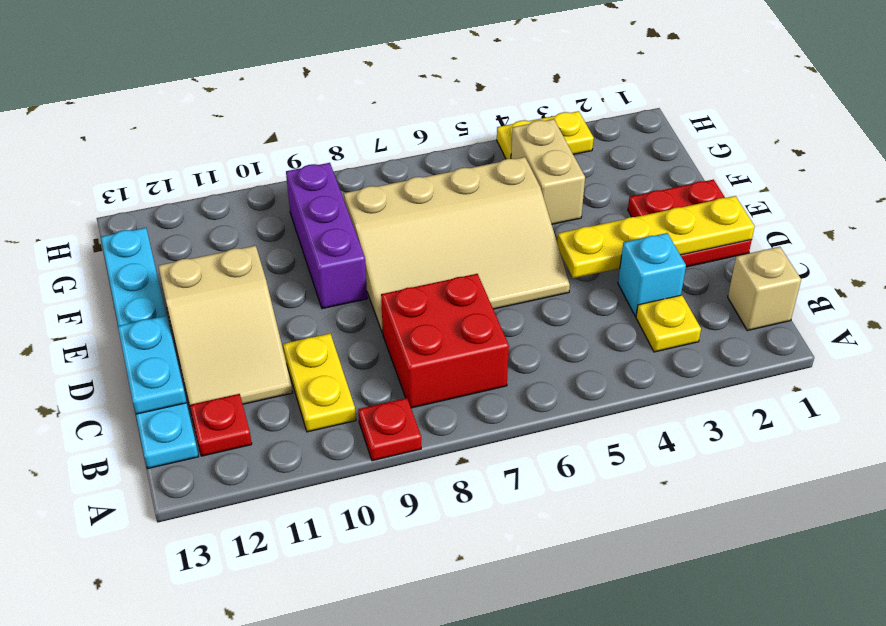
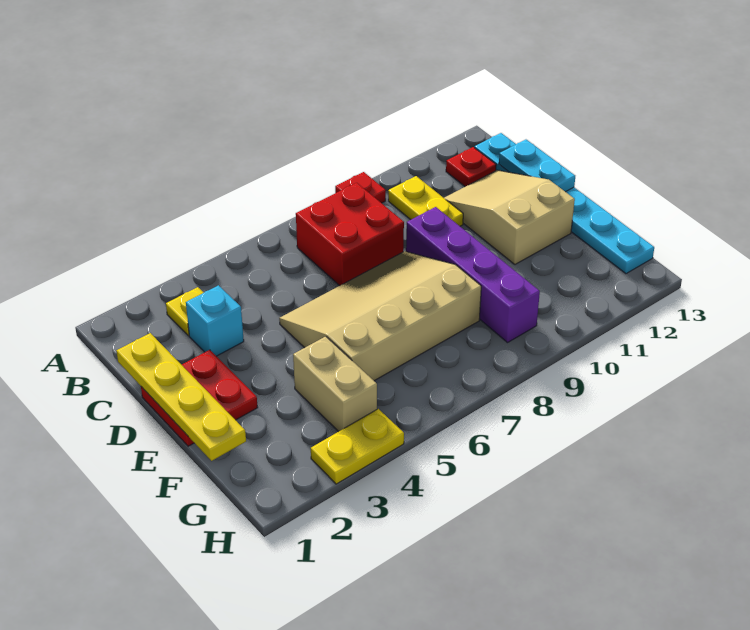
tan 1x1 brick [728,247,801,331] -> none
yellow 1x4 plate [557,196,755,278] -> yellow 1x4 plate turned to [116,333,246,461]
purple 1x3 brick [286,163,367,309] -> purple 1x4 brick [406,207,540,343]

